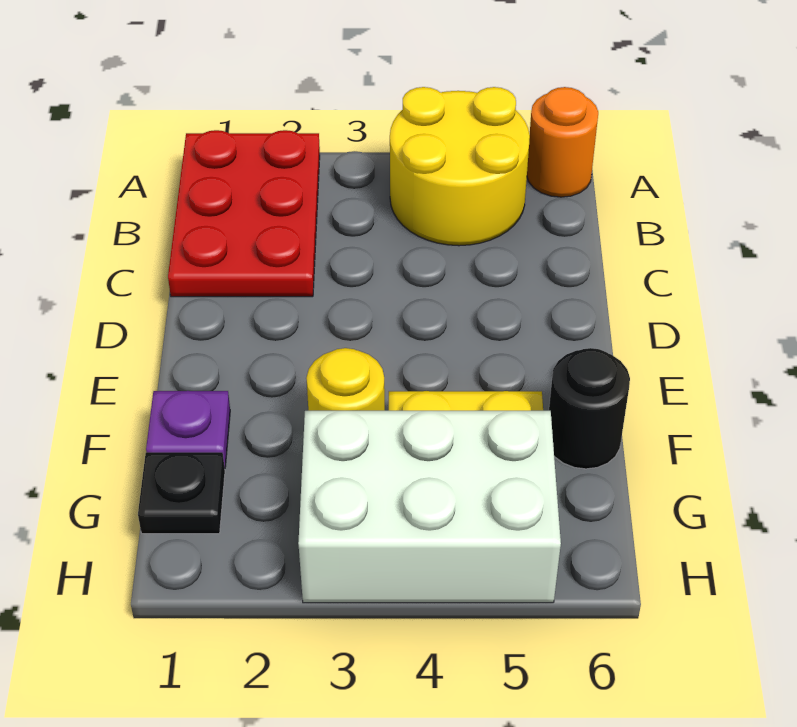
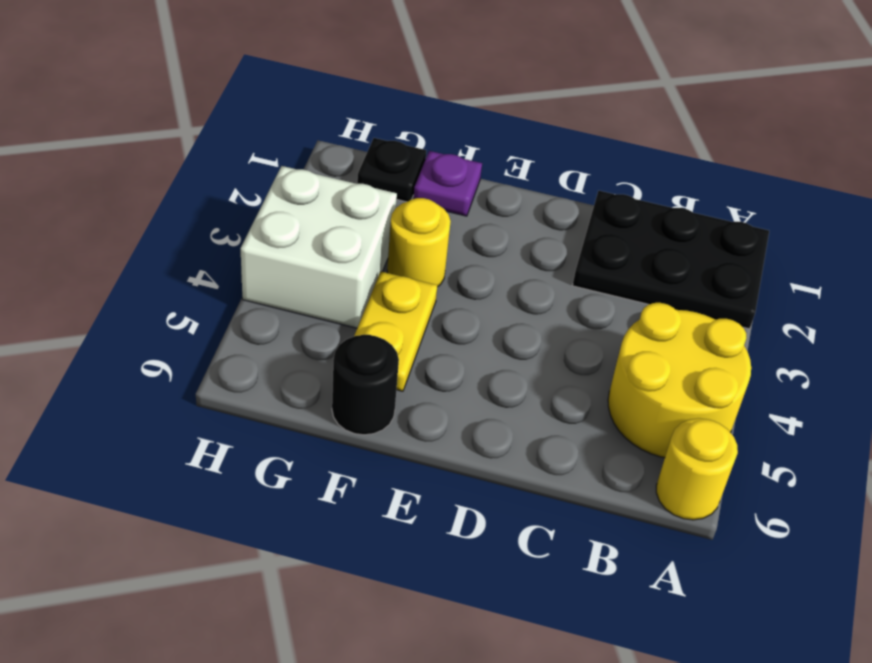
red 2x3 plate [168,130,320,297] -> black 2x3 plate [572,191,769,329]
orange 1x1 round brick [527,87,598,197] -> yellow 1x1 round brick [656,418,738,520]
white 2x3 brick [298,411,561,603] -> white 2x2 brick [241,166,397,328]

